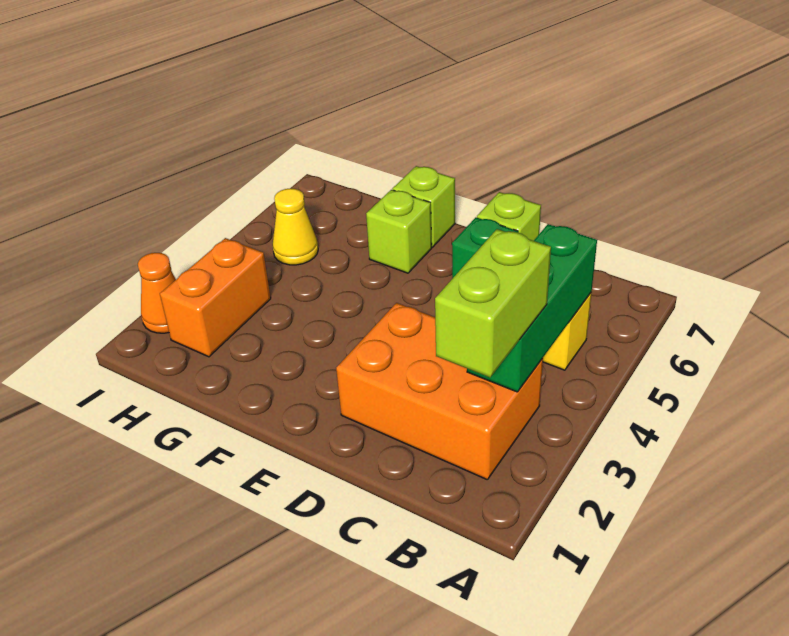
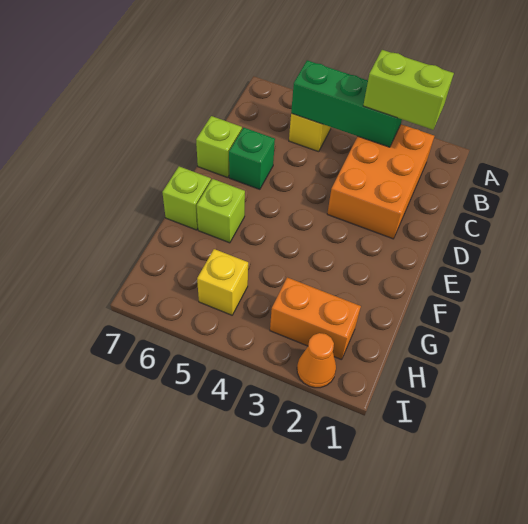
yellow 1x1 cone [273,188,318,265] -> yellow 1x1 brick [197,249,248,315]

